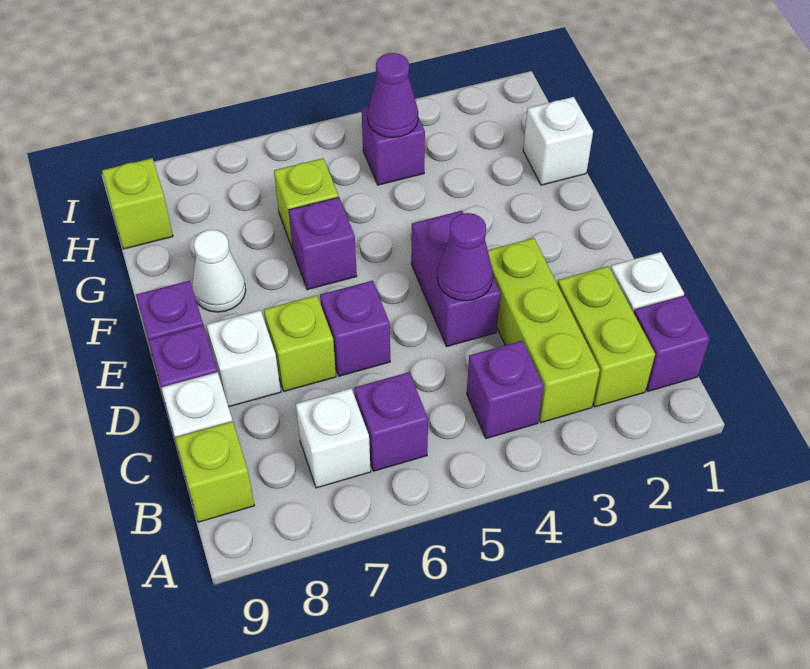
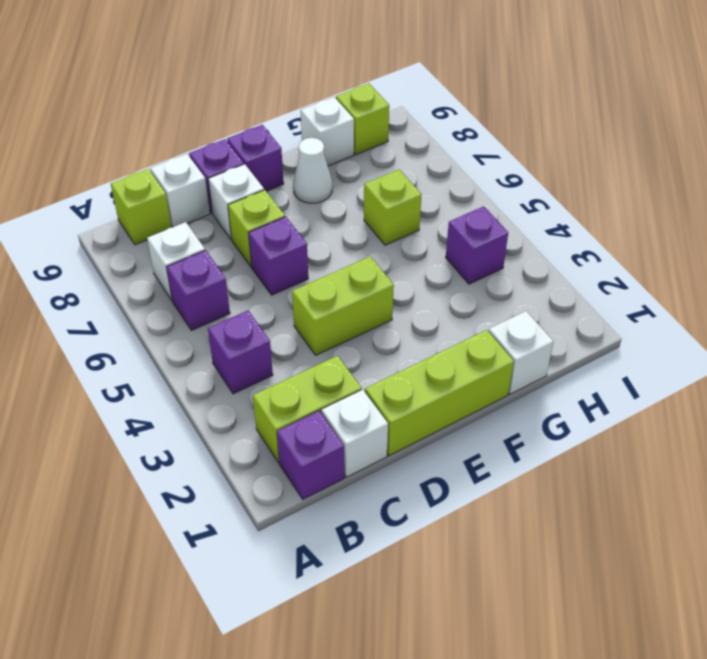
lime 1x3 brick [488,238,600,423] -> lime 1x3 brick moved to [365,330,514,456]
purple 1x2 brick [411,211,500,346] -> lime 1x2 brick [292,256,394,355]
purple 1x1 cone [437,213,493,301] -> none
purple 1x1 brick [289,197,357,290] -> none
none -> white 1x1 brick [300,97,354,166]
purple 1x1 cone [368,53,418,138] -> none

